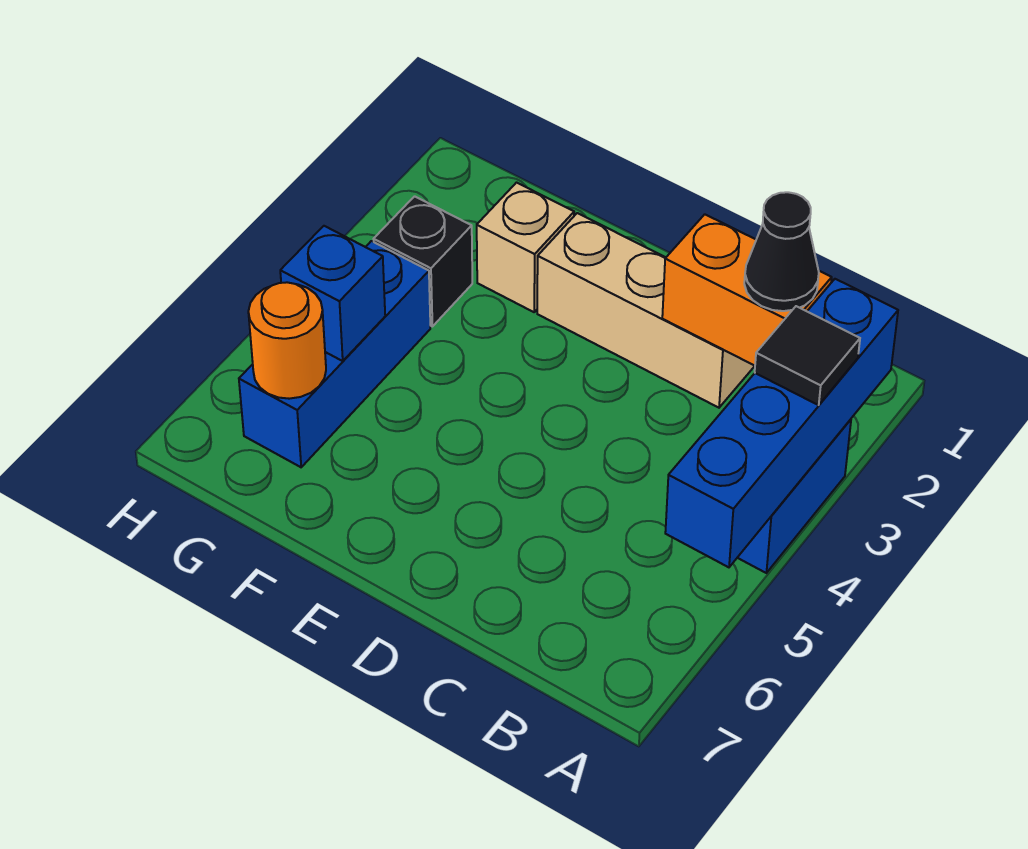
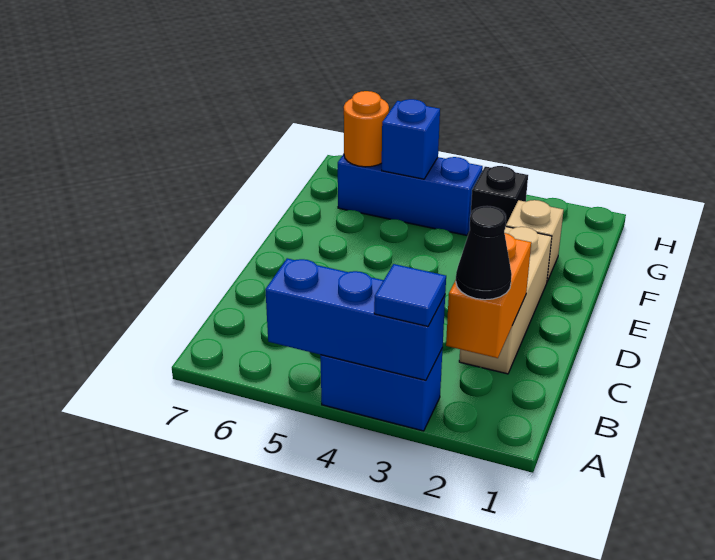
blue 1x4 brick [665,279,898,567] -> blue 1x3 brick [265,258,445,380]
black 1x1 tile [755,306,860,405] -> blue 1x1 tile [374,264,446,326]

